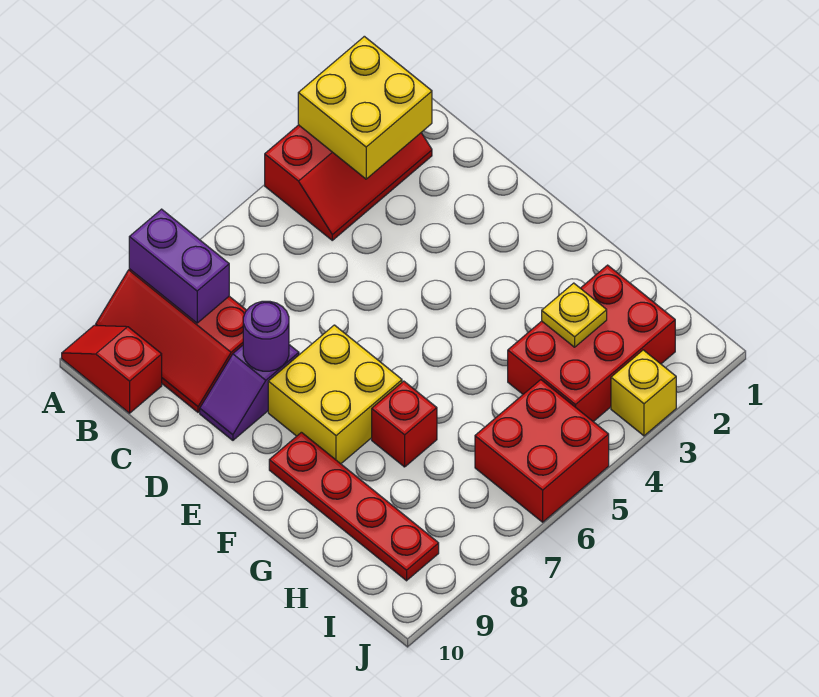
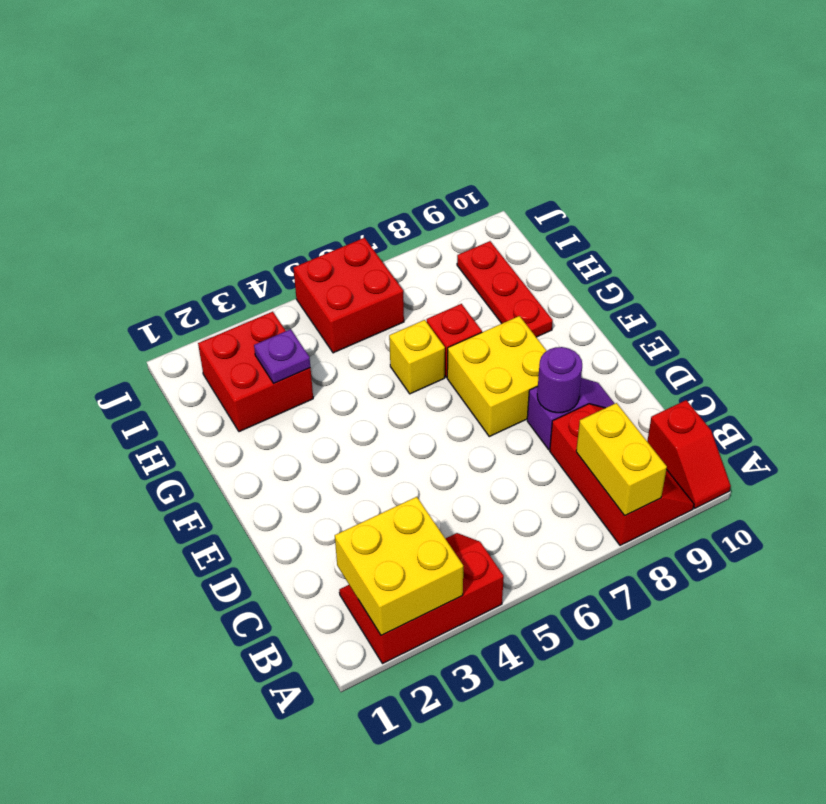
purple 1x2 brick [129,209,229,323] -> yellow 1x2 brick [576,403,667,516]
red 1x4 plate [269,432,439,581] -> red 1x3 plate [457,241,553,337]
red 2x3 brick [508,265,675,422] -> red 2x2 brick [198,312,313,432]
yellow 1x1 plate [542,283,607,347] -> purple 1x1 plate [254,329,310,383]
yellow 1x1 brick [611,350,676,436] -> yellow 1x1 brick moved to [389,320,445,394]

